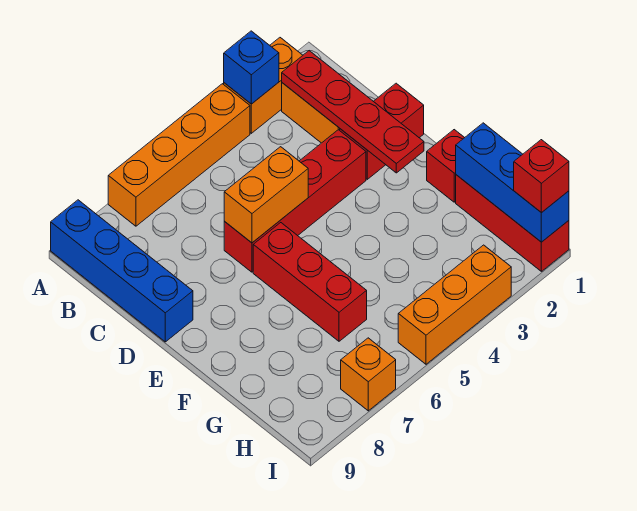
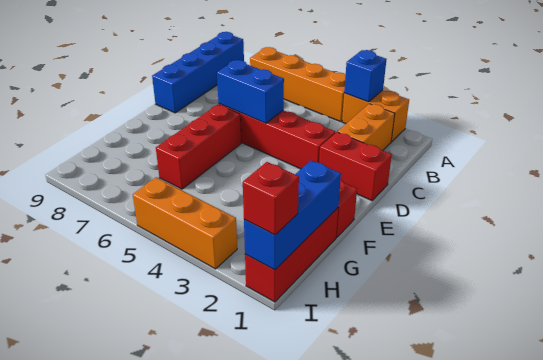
red 1x4 plate [282,51,424,173] -> none
orange 1x2 brick [224,147,308,243] -> blue 1x2 brick [217,60,284,123]
orange 1x1 brick [341,338,396,411] -> none

